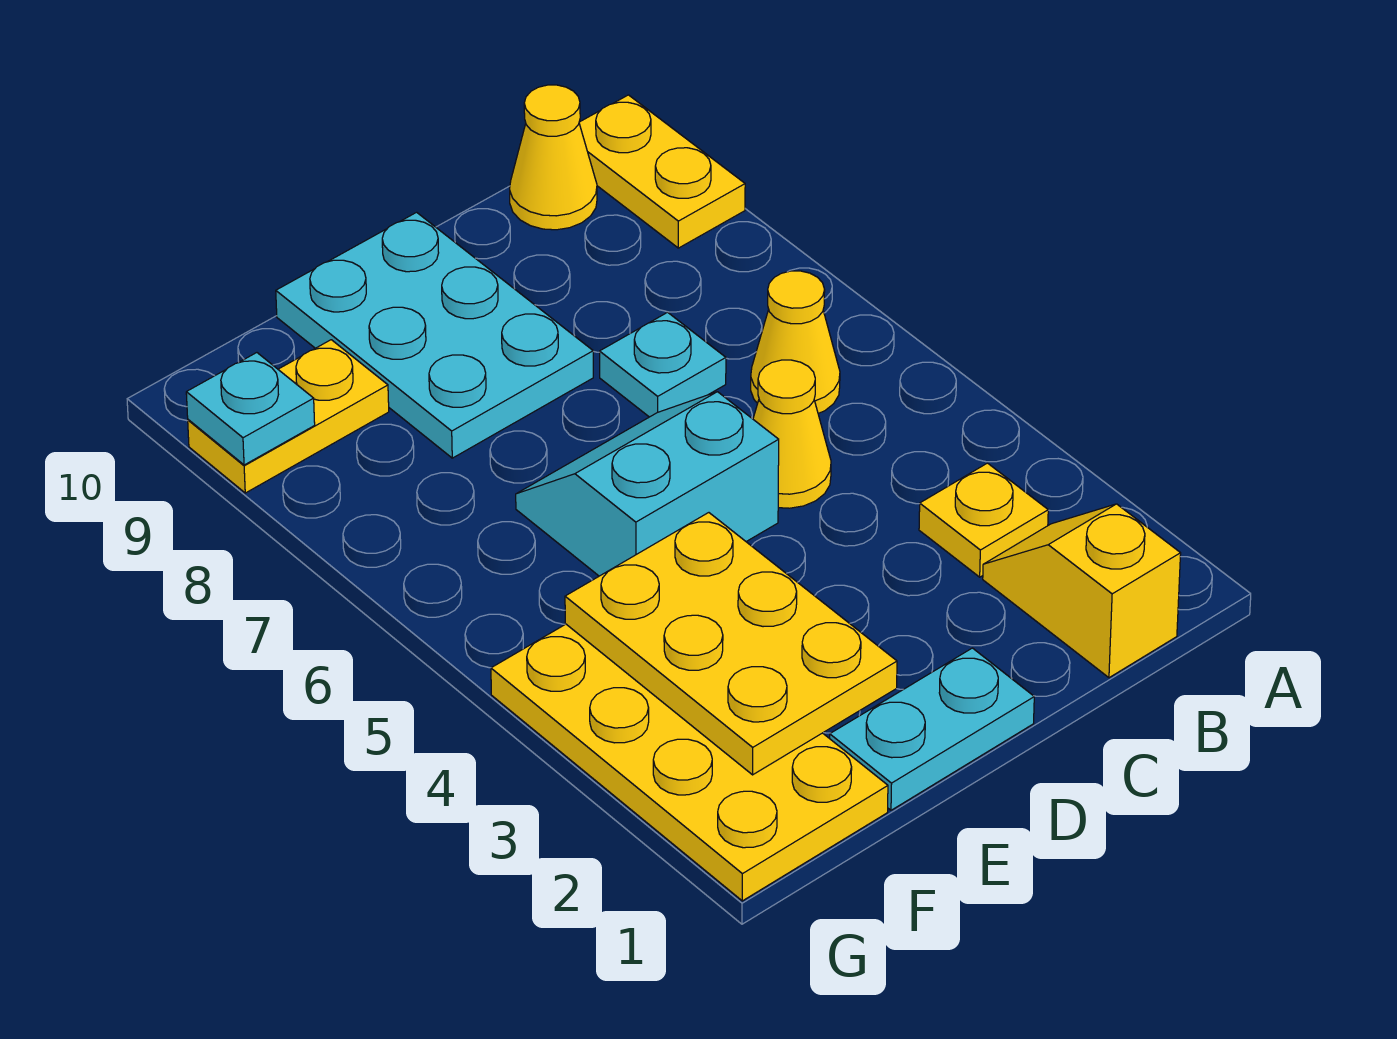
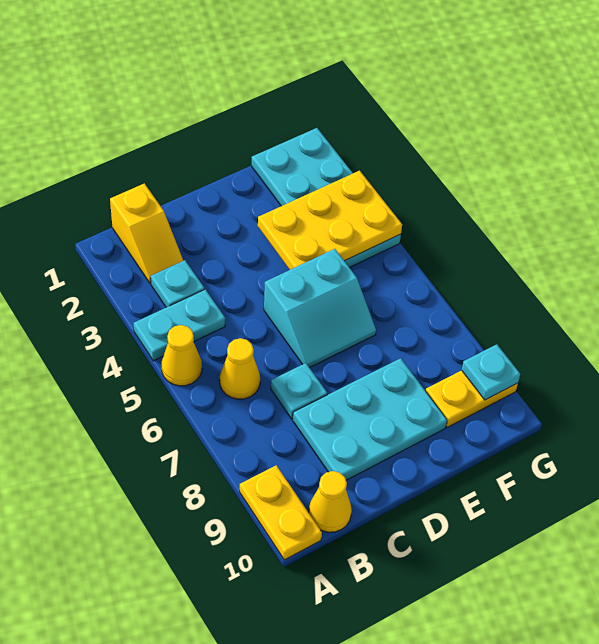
yellow 1x1 plate [919,463,1048,577] -> cyan 1x1 plate [151,260,204,307]
yellow 1x1 cone [753,360,831,508] -> yellow 1x1 cone moved to [161,325,202,386]
cyan 1x2 plate [830,648,1034,810] -> cyan 1x2 plate moved to [134,289,225,361]
cyan 2x3 plate [276,212,593,458] -> cyan 2x3 plate turned to [293,358,447,480]
yellow 2x3 plate [565,513,897,775] -> yellow 2x3 plate turned to [258,171,402,270]
yellow 2x4 plate [491,624,888,901] -> cyan 2x4 plate [252,128,401,268]

